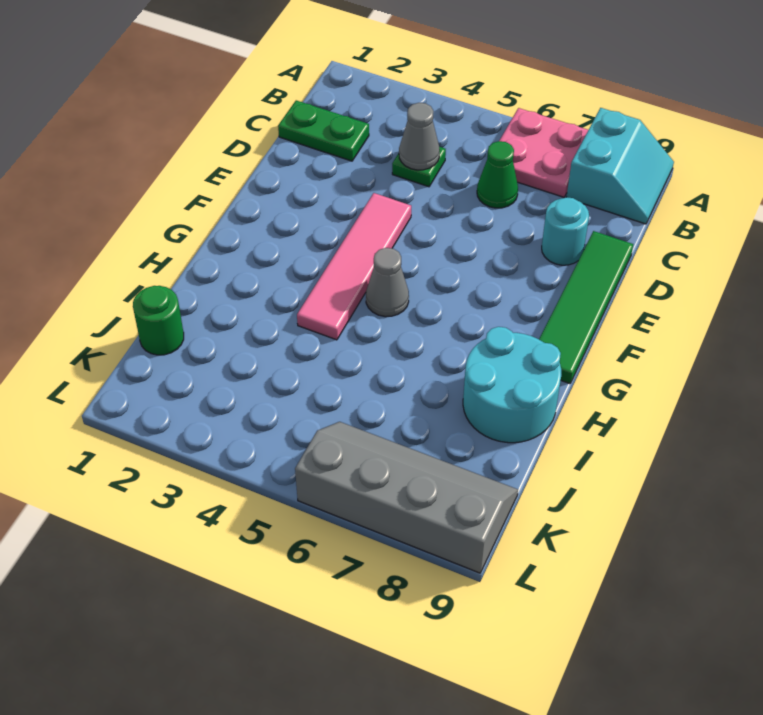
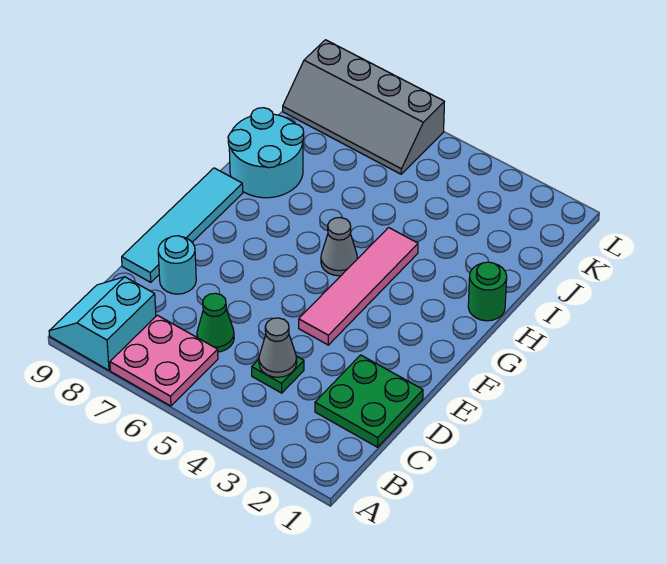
green 1x2 plate [278,100,369,161] -> green 2x2 plate [315,355,423,447]
green 1x4 tile [539,231,633,384] -> cyan 1x4 tile [122,168,243,282]
green 1x1 round brick [133,286,184,355] -> green 1x1 round brick moved to [468,262,507,321]

